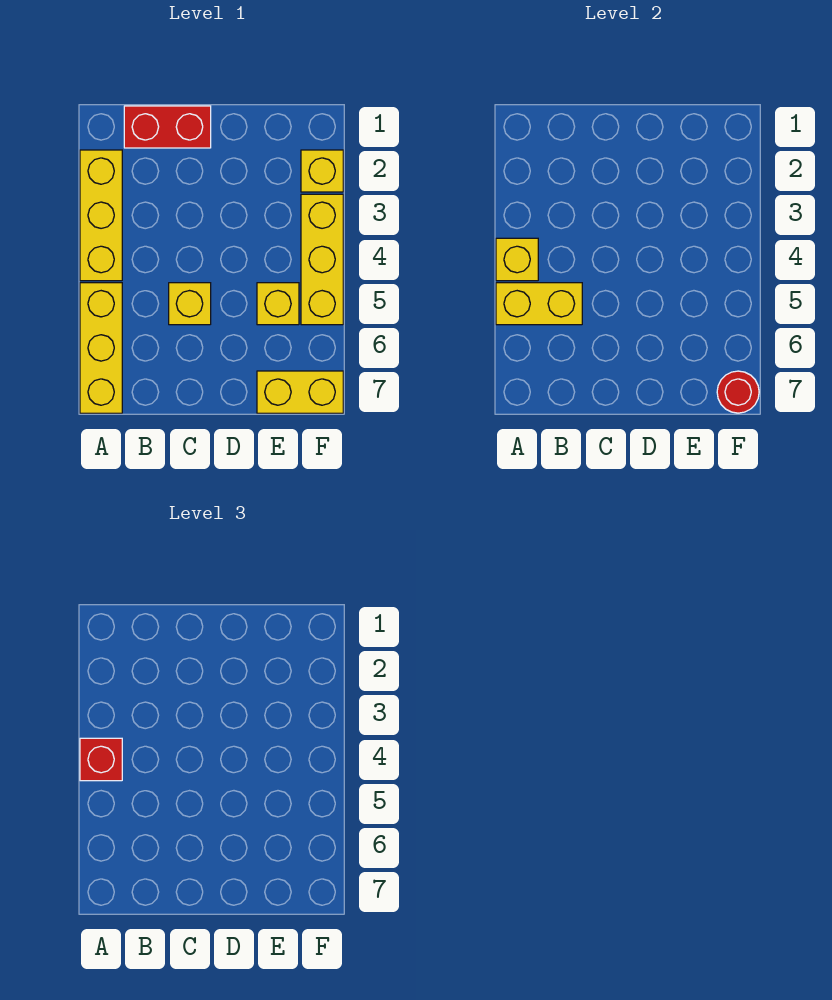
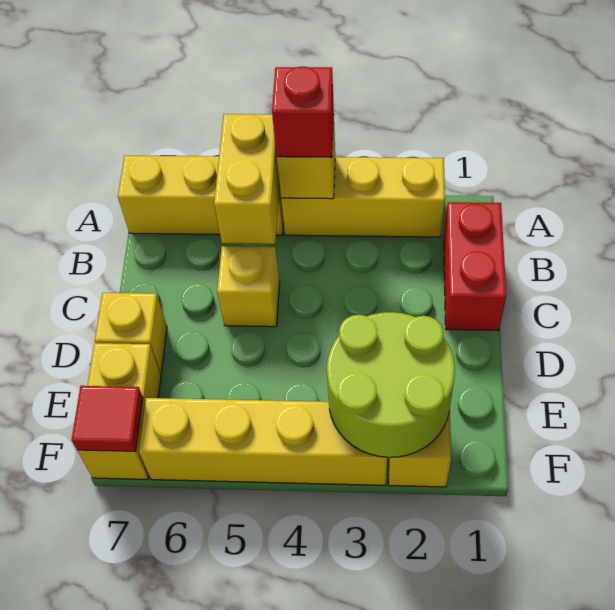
none -> lime 2x2 round brick [327,312,455,458]
yellow 1x1 brick [257,283,299,325] -> yellow 1x1 brick moved to [95,293,167,374]
yellow 1x3 brick [301,194,343,325] -> yellow 1x4 brick [139,398,387,485]
red 1x1 round brick [717,371,759,413] -> red 1x1 tile [72,386,143,451]

